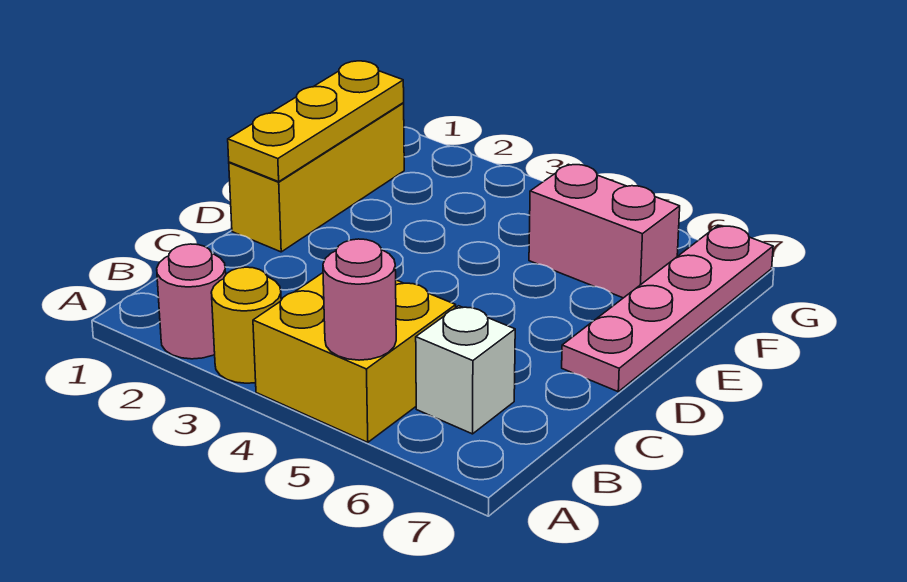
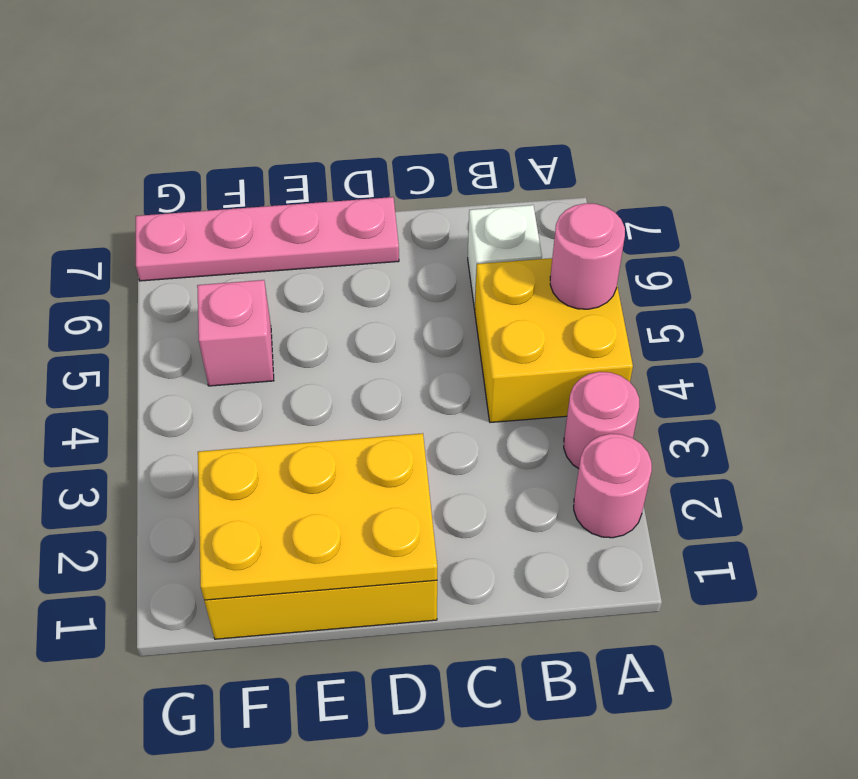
yellow 1x1 round brick [211,267,281,383] -> pink 1x1 round brick [564,372,639,469]
yellow 1x3 plate [228,61,404,182] -> yellow 2x3 plate [198,433,437,600]
pink 1x2 brick [529,164,680,298] -> pink 1x1 brick [197,280,274,386]

